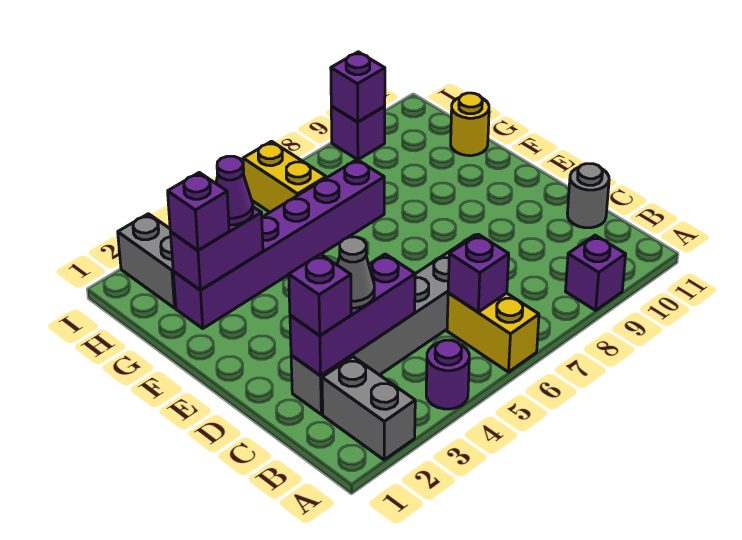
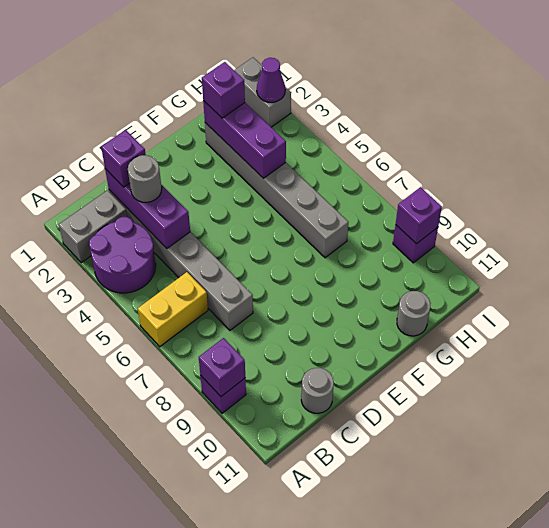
purple 1x1 round brick [426,340,469,409] -> purple 2x2 round brick [89,217,156,293]
purple 1x1 brick [448,234,509,312] -> purple 1x1 brick moved to [199,338,245,396]
grey 1x1 cone [337,237,374,308] -> grey 1x1 round brick [128,155,162,202]
purple 1x6 brick [173,160,384,328] -> grey 1x6 brick [205,123,348,258]
purple 1x2 brick [170,207,263,290] -> purple 1x3 brick [203,101,286,178]
purple 1x1 cone [216,156,253,225] -> purple 1x1 cone moved to [257,58,285,102]
yellow 1x1 round brick [451,93,489,156] -> grey 1x1 round brick [397,291,431,336]
grey 1x2 brick [118,214,176,308] -> grey 1x2 brick turned to [234,58,291,127]
yellow 1x2 brick [243,141,326,212] -> none

